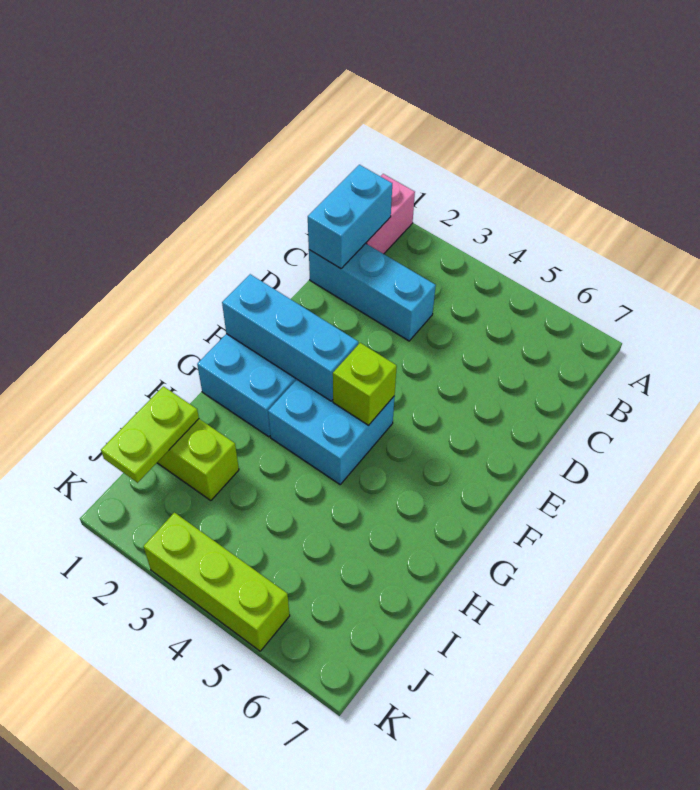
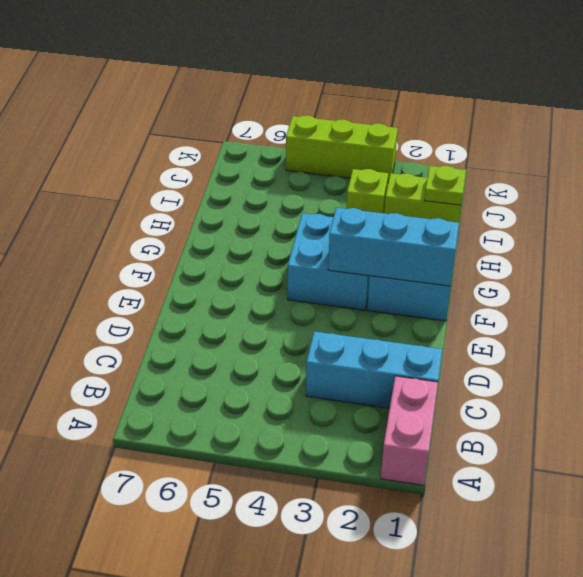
cyan 1x2 brick [308,165,392,269] -> none
lime 1x1 brick [333,343,397,425] -> lime 1x1 brick moved to [347,169,388,213]
lime 1x2 plate [101,386,199,483] -> lime 1x1 plate [424,166,466,205]

